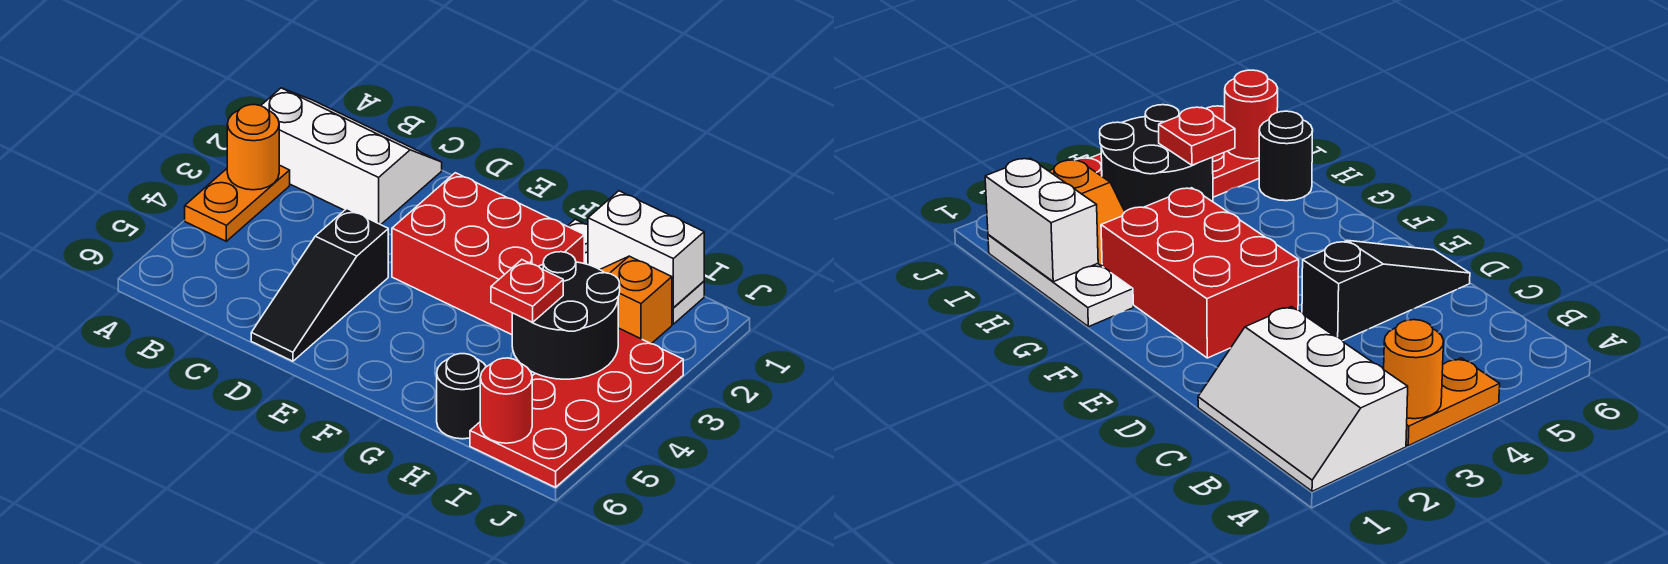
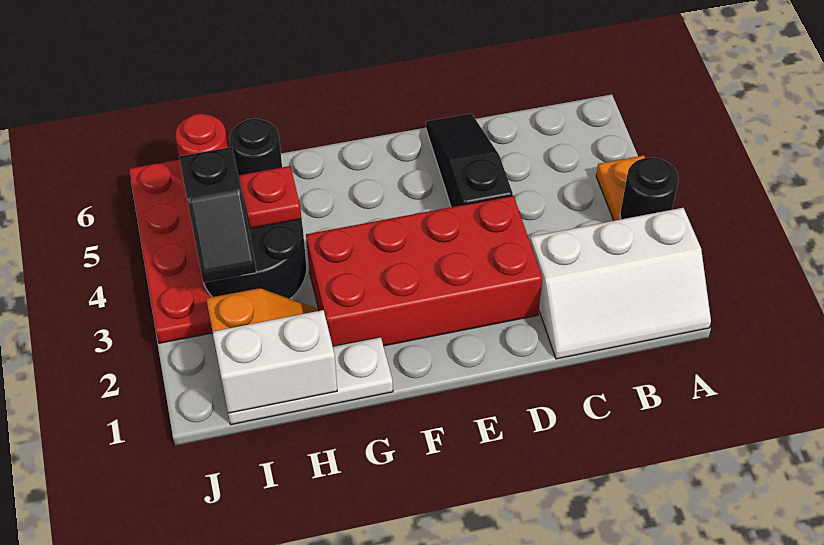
orange 1x1 round brick [227,105,279,190] -> black 1x1 round brick [620,157,679,219]
red 2x3 brick [392,173,584,335] -> red 2x4 brick [306,196,543,346]
none -> black 1x2 slope [179,147,256,283]

